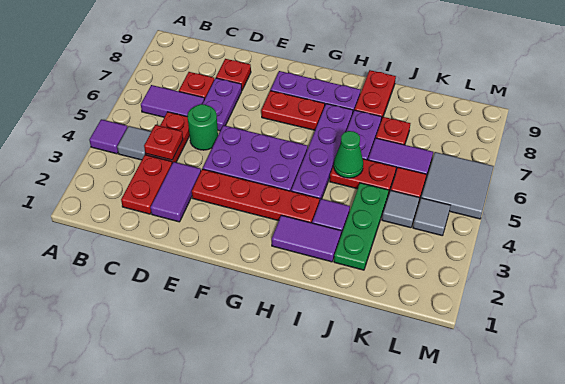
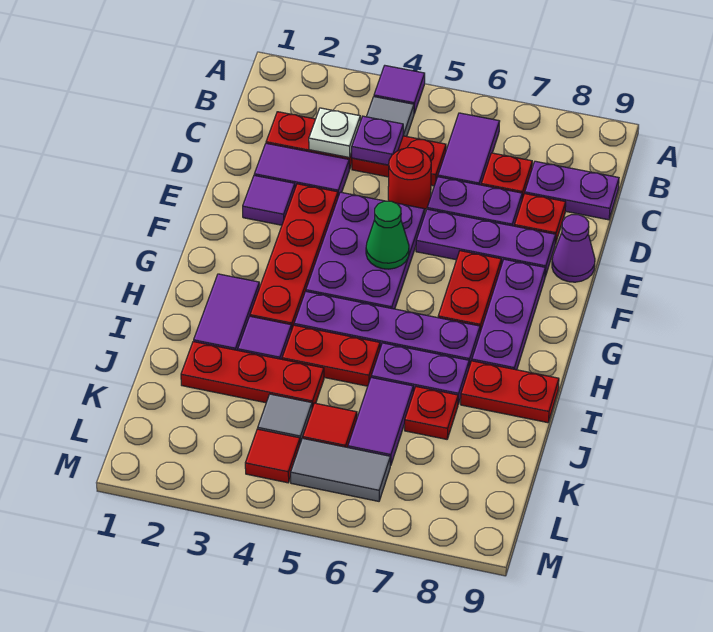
none -> white 1x1 plate [309,108,360,158]
red 1x1 plate [144,125,183,160] -> purple 1x1 plate [352,116,403,165]
none -> purple 1x2 plate [525,161,619,220]
green 1x1 round brick [187,104,218,150] -> red 1x1 round brick [388,148,431,209]
none -> purple 1x1 tile [243,175,295,225]
none -> purple 1x3 plate [416,209,556,277]
none -> purple 1x1 cone [552,215,595,282]
red 1x2 plate [330,159,396,195] -> red 1x2 plate turned to [282,325,380,386]
green 1x1 cone [334,131,363,178] -> green 1x1 cone moved to [366,201,409,269]
green 1x3 plate [334,183,389,270] -> red 1x3 plate [181,342,324,408]
grey 1x1 tile [413,198,451,236] -> red 1x1 tile [245,429,300,483]
grey 2x2 tile [421,152,494,219] -> grey 1x2 tile [291,438,390,501]

